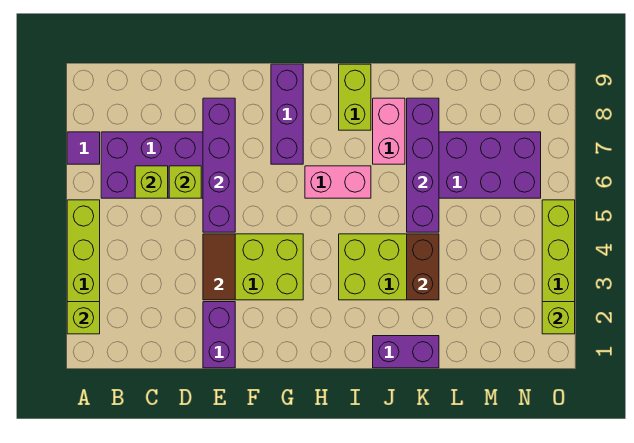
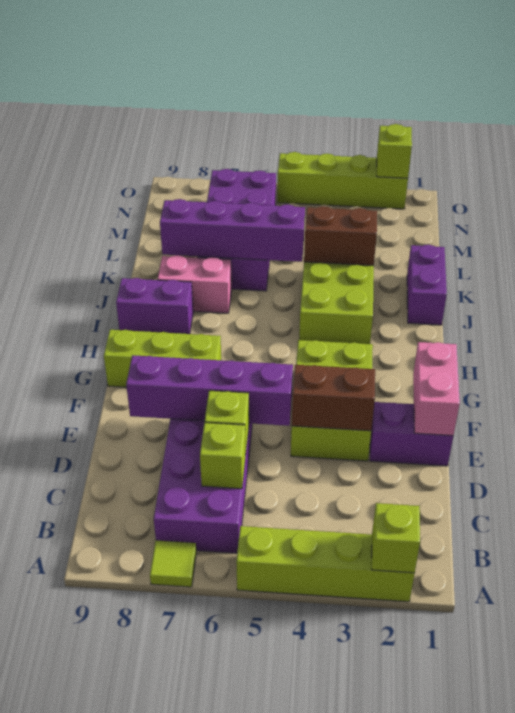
purple 1x1 tile [67,132,100,164] -> lime 1x1 tile [150,540,196,587]
brown 1x2 tile [203,234,235,300] -> brown 1x2 brick [292,365,375,431]
purple 1x3 brick [271,64,303,164] -> lime 1x3 brick [104,330,221,387]
pink 1x2 brick [305,166,371,198] -> pink 1x2 brick moved to [413,342,460,436]
lime 1x2 brick [339,64,371,130] -> purple 1x2 brick [116,278,193,334]

